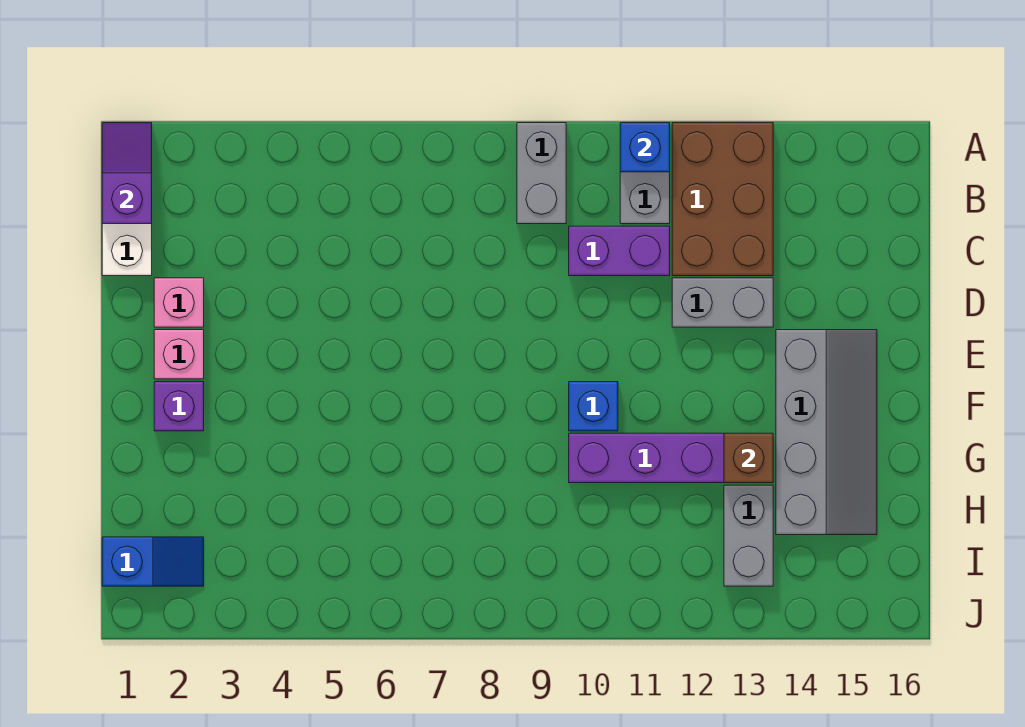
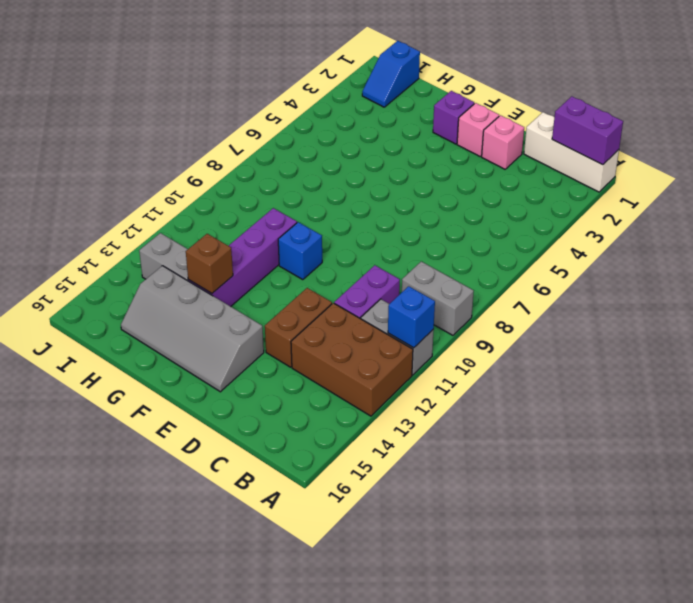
purple 1x2 slope [102,123,152,224] -> purple 1x2 brick [552,96,623,165]
grey 1x2 brick [672,278,773,327] -> brown 1x2 brick [265,288,332,367]

